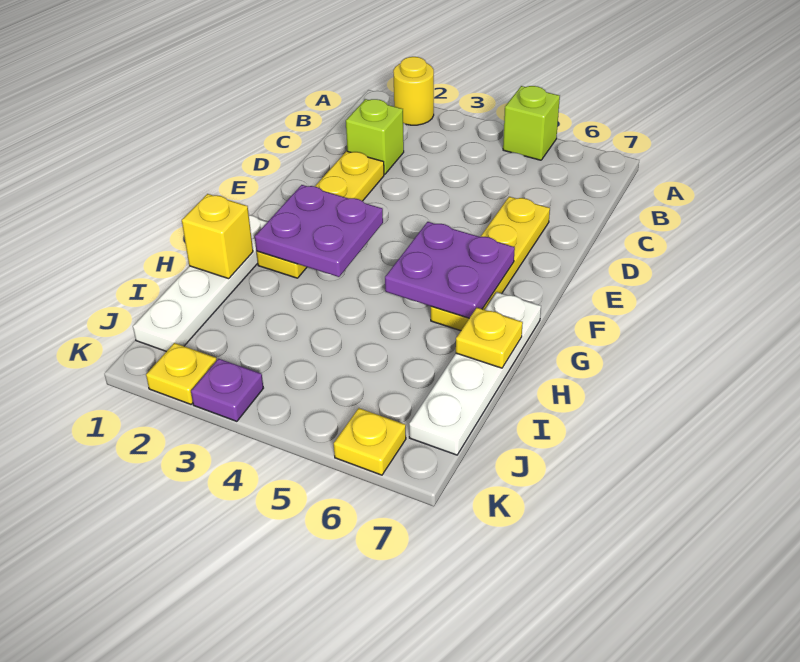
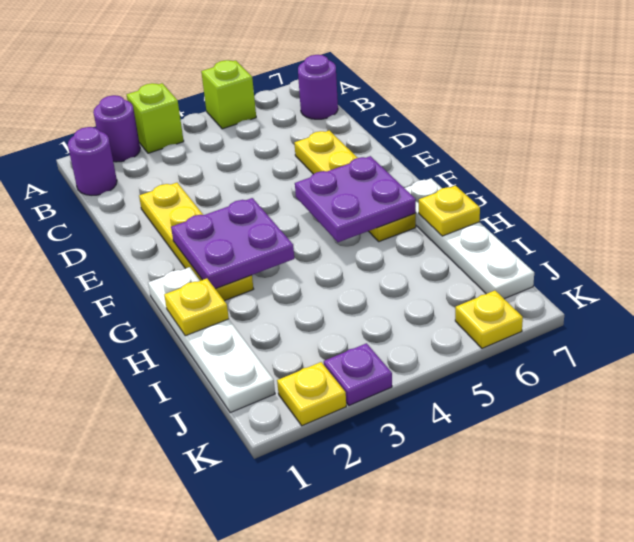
yellow 1x1 round brick [393,57,434,125] -> purple 1x1 round brick [93,95,140,162]
none -> purple 1x1 round brick [68,127,117,195]
none -> purple 1x1 round brick [298,55,338,119]
lime 1x1 brick [346,99,404,174] -> lime 1x1 brick moved to [127,83,184,153]
yellow 1x1 brick [182,194,253,279] -> yellow 1x1 plate [164,278,229,336]

